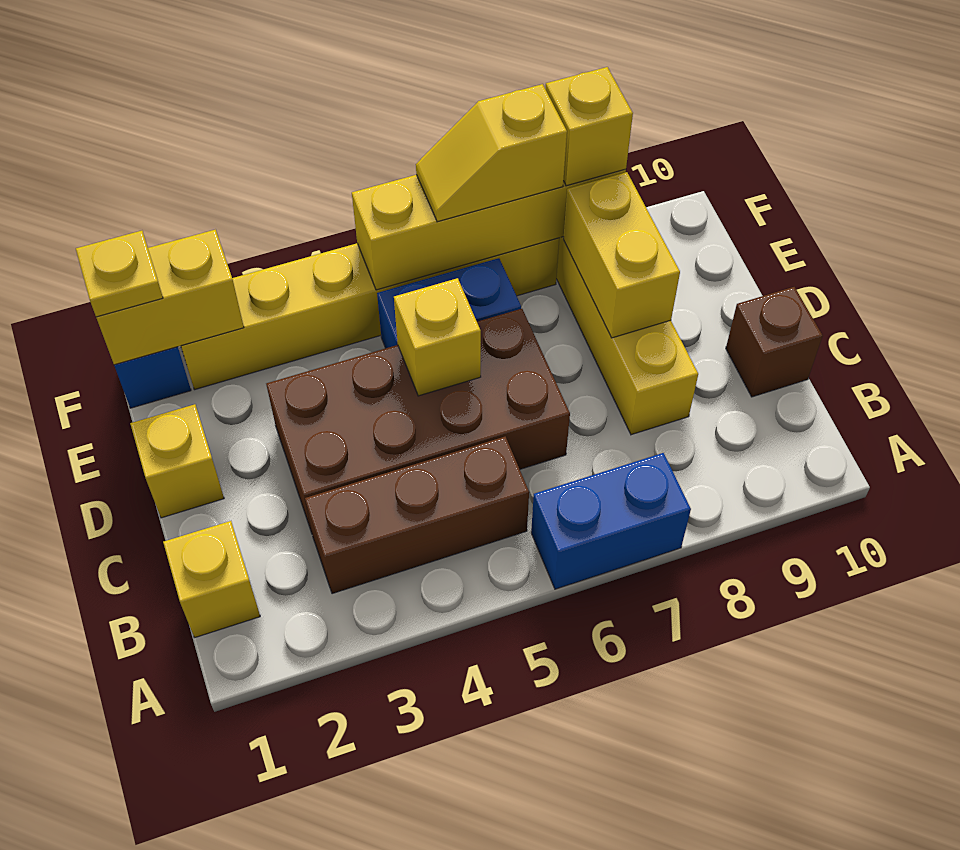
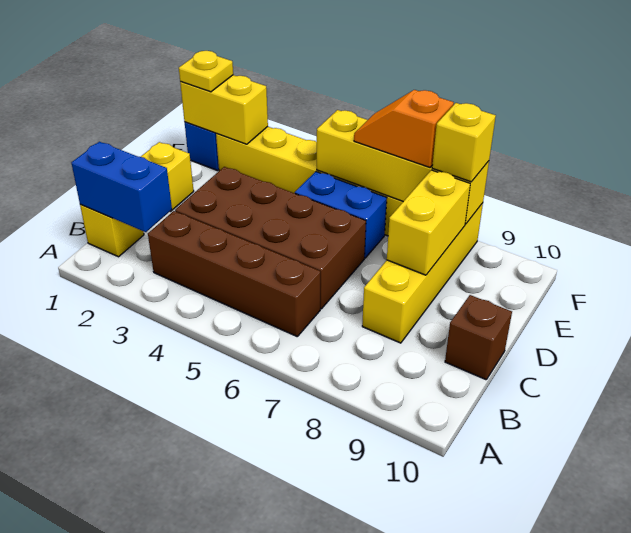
blue 1x2 brick [531,453,691,589] -> blue 1x2 brick moved to [72,142,172,232]
brown 1x3 brick [305,437,529,594] -> brown 1x4 brick [148,211,320,336]
yellow 1x1 brick [394,278,481,396] -> none
yellow 1x2 slope [416,84,567,222] -> orange 1x2 slope [354,90,454,167]

